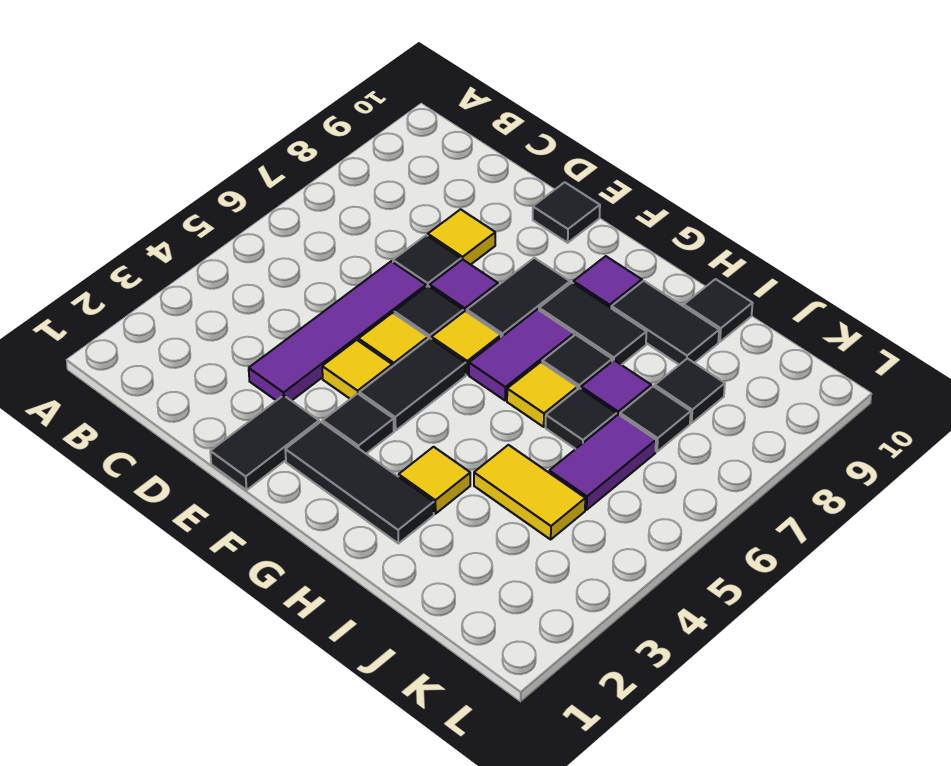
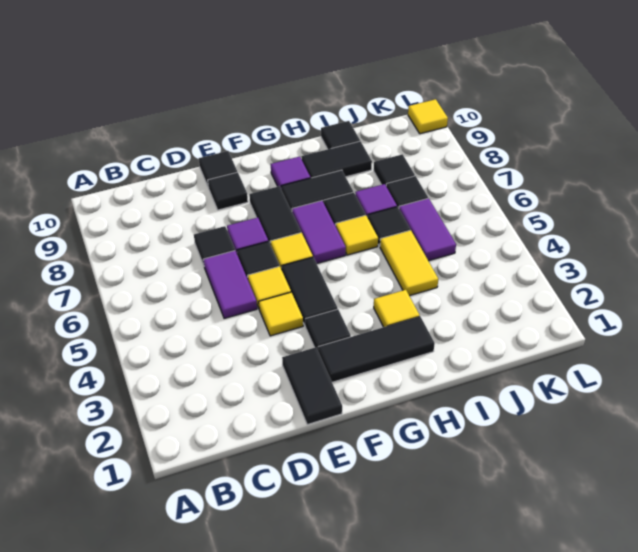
purple 1x4 tile [249,261,426,401] -> purple 1x2 tile [203,251,257,319]
yellow 1x1 tile [428,209,495,265] -> yellow 1x1 tile moved to [408,99,448,134]
none -> black 1x1 tile [208,172,248,210]
yellow 1x2 tile [474,445,585,539] -> yellow 1x2 tile turned to [380,230,438,296]

